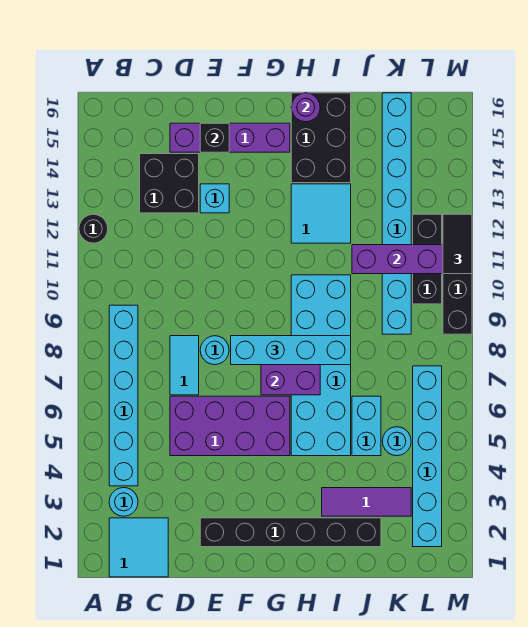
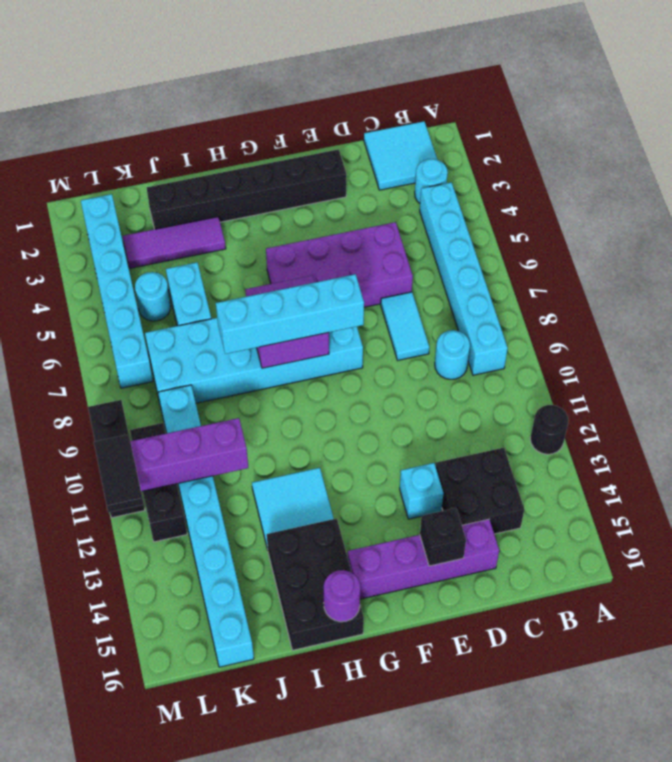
cyan 1x1 round brick [200,336,229,365] -> cyan 1x1 round brick moved to [435,330,470,379]
cyan 2x6 brick [291,275,351,456] -> cyan 2x6 brick turned to [145,318,363,407]

